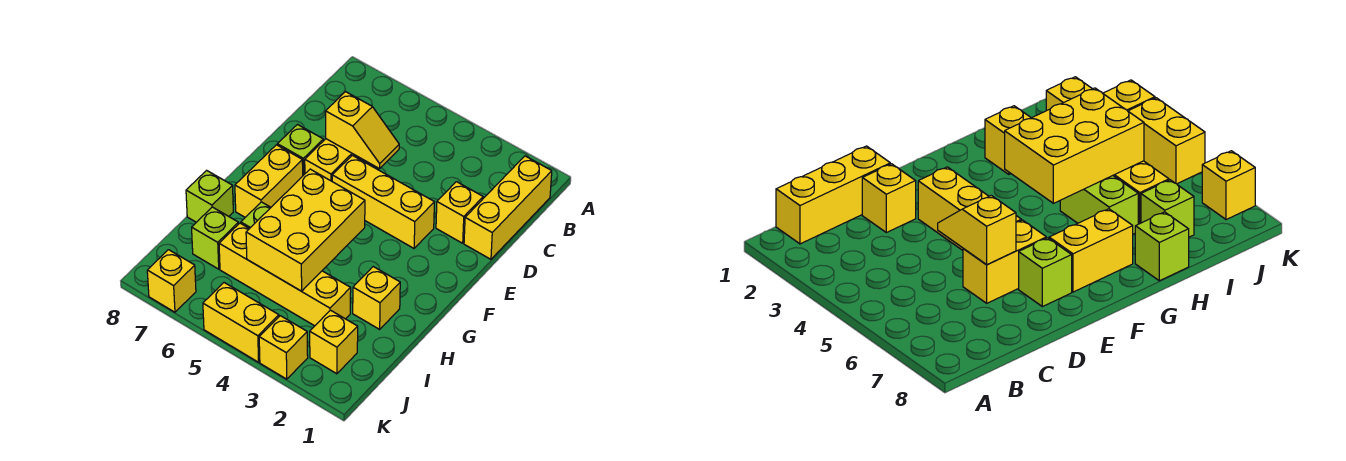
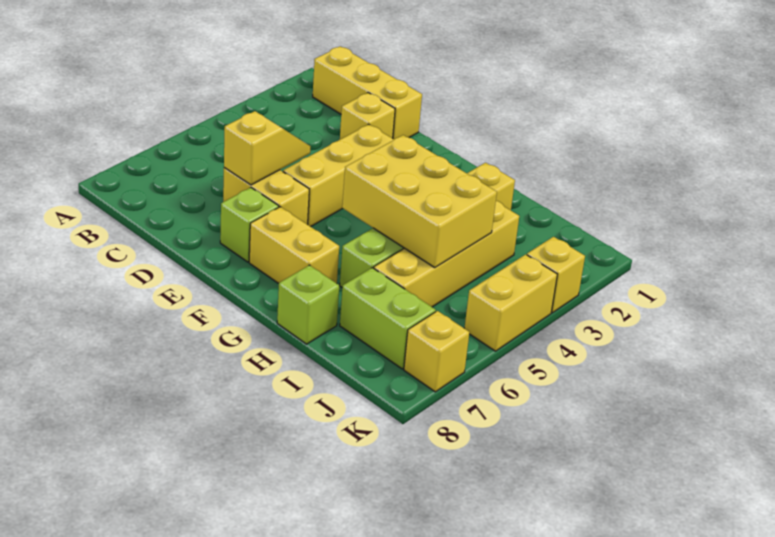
lime 1x1 brick [192,207,238,269] -> lime 1x2 brick [340,268,436,369]
yellow 1x1 brick [310,310,358,374] -> none

